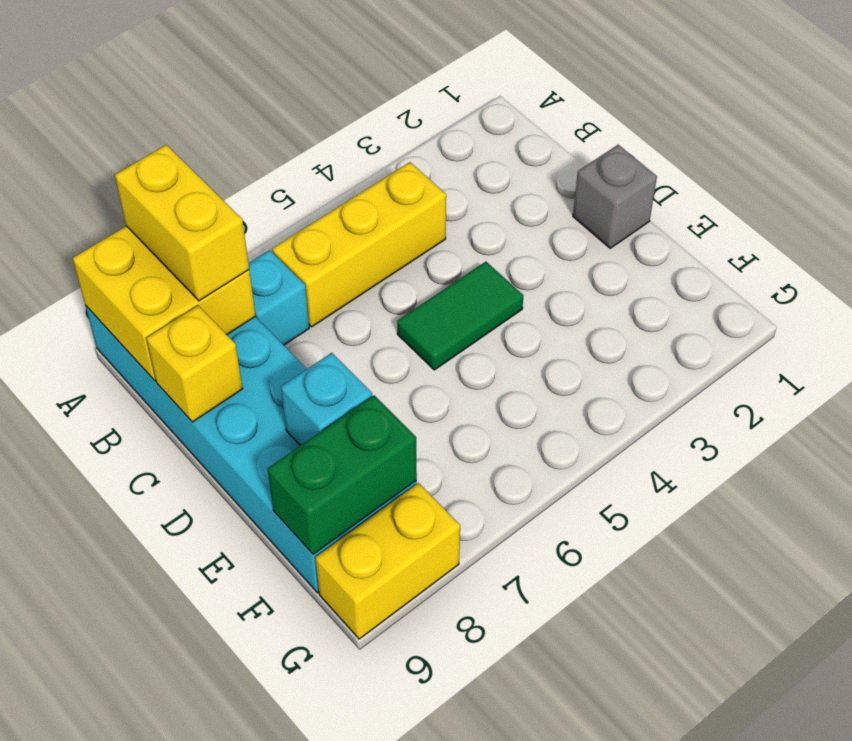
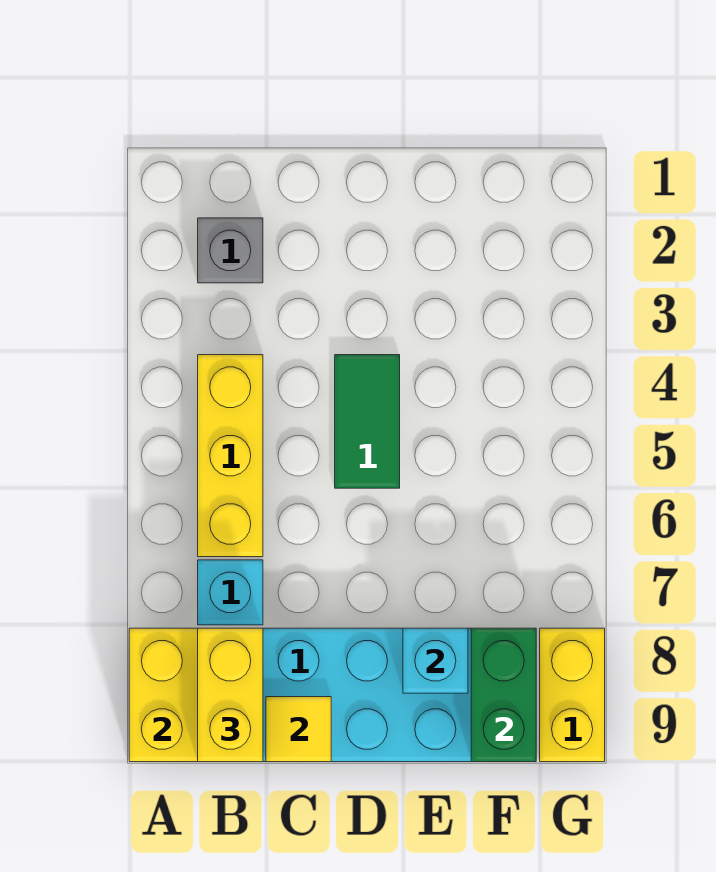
yellow 1x2 brick [115,145,249,301] -> yellow 1x2 brick turned to [198,628,263,762]
yellow 1x1 brick [146,305,243,422] -> yellow 1x1 tile [266,697,331,762]
grey 1x1 brick [573,145,657,248] -> grey 1x1 brick moved to [198,218,263,283]

